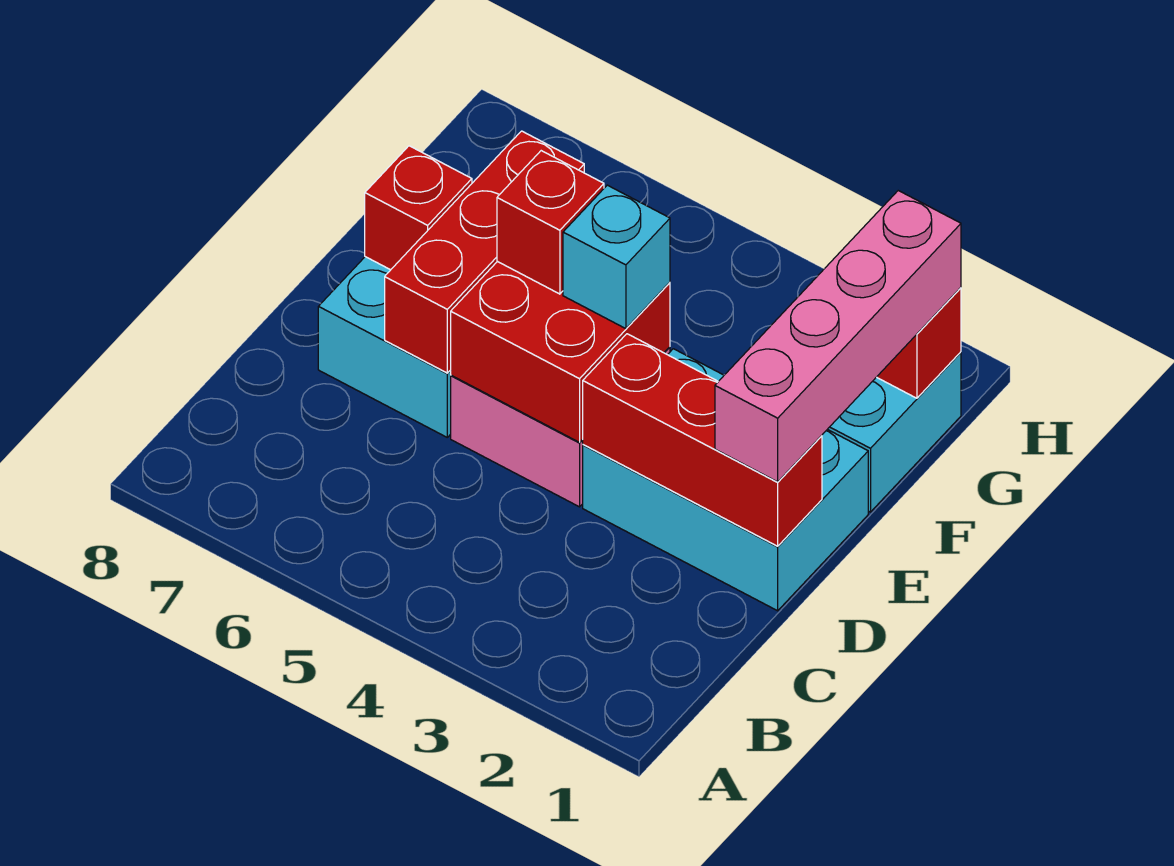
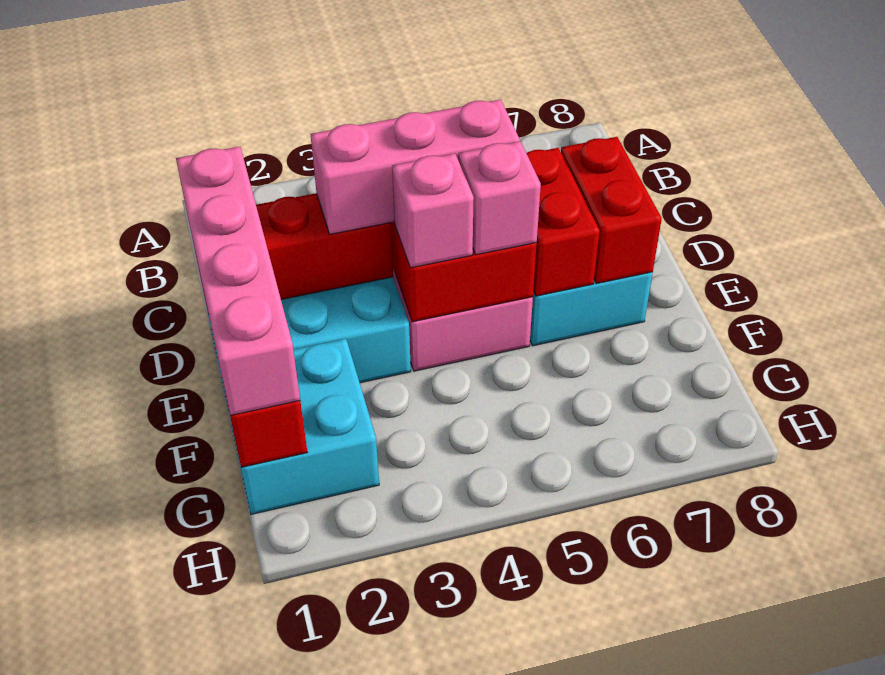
none -> pink 1x3 brick [310,99,520,234]
red 1x3 brick [385,131,584,373] -> red 1x2 brick [526,148,600,296]
cyan 1x1 brick [563,185,670,329] -> pink 1x1 brick [392,154,474,268]
red 1x1 brick [497,151,604,294] -> pink 1x1 brick [458,141,541,255]
red 1x1 brick [365,146,472,270] -> red 1x2 brick [561,137,662,284]

